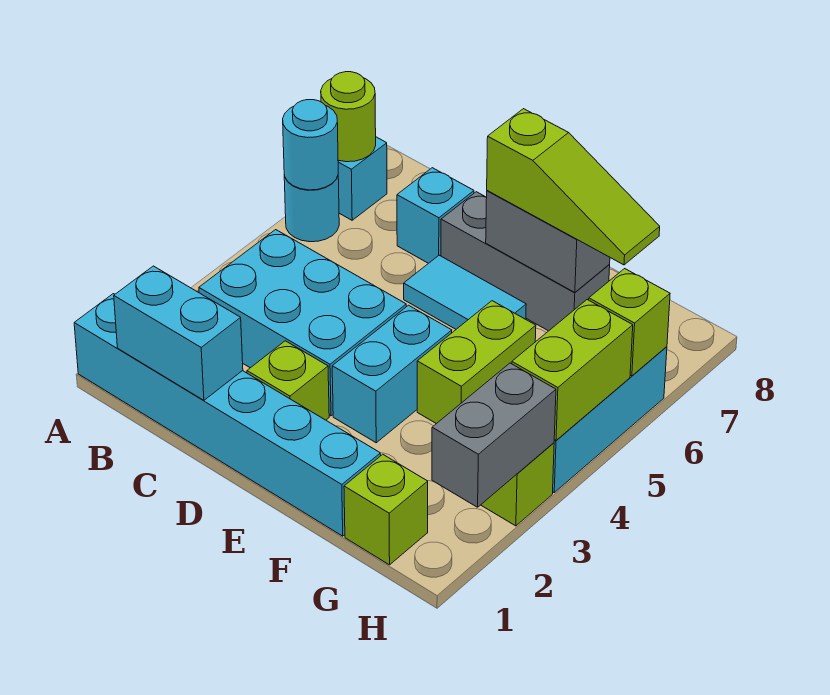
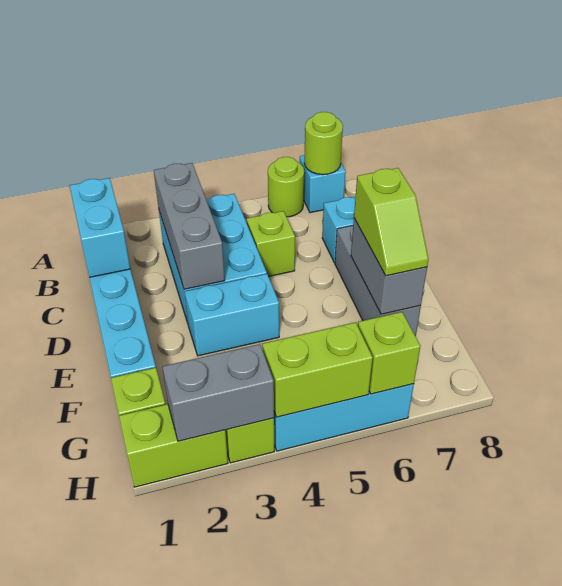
cyan 1x1 round brick [284,175,339,242] -> lime 1x1 round brick [268,157,304,217]
cyan 1x1 round brick [283,100,338,190] -> none
none -> grey 1x3 brick [154,163,225,289]
lime 1x1 brick [247,341,329,420] -> lime 1x1 brick moved to [247,211,295,276]
cyan 1x2 tile [404,255,526,329] -> none
lime 1x3 slope [487,109,660,265] -> lime 1x2 slope [354,168,429,276]
lime 1x2 brick [417,301,536,424] -> lime 1x2 brick moved to [119,404,228,487]

